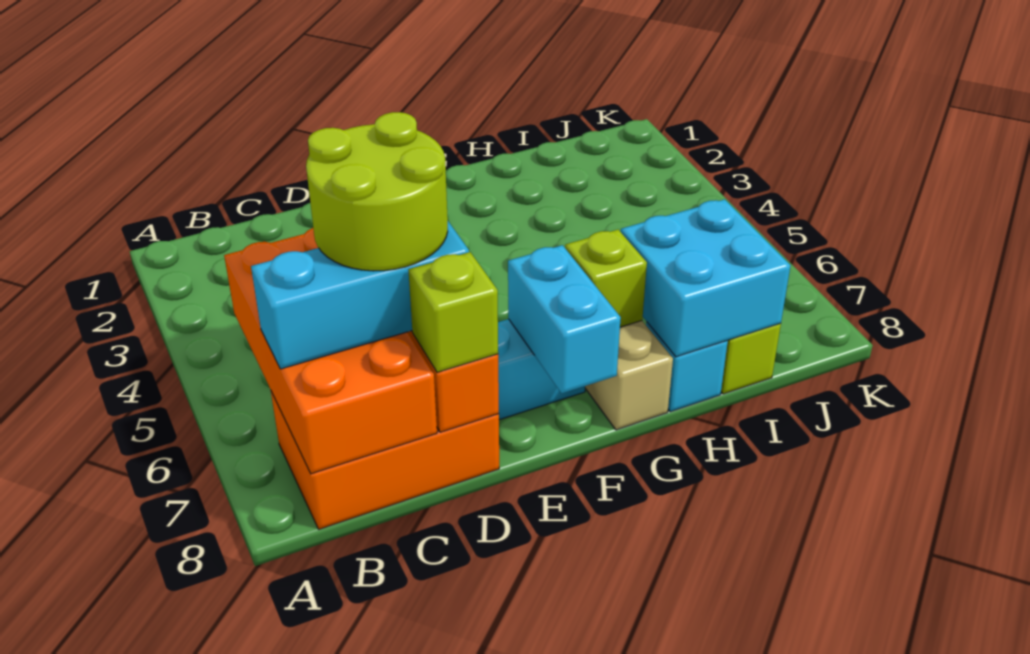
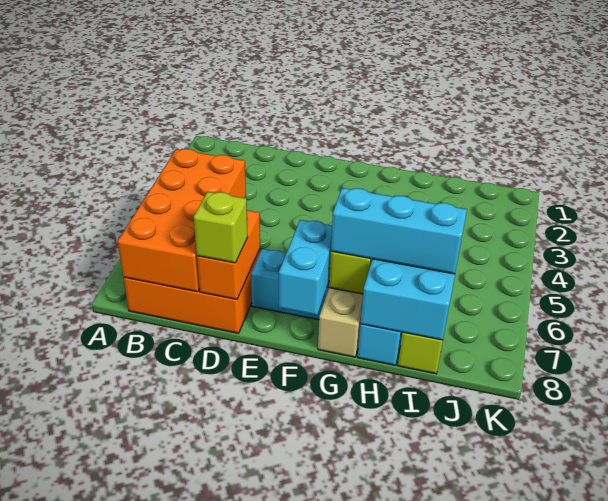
cyan 1x3 brick [251,221,469,369] -> cyan 1x3 brick moved to [331,188,467,274]
lime 2x2 round brick [306,112,448,271] -> none

